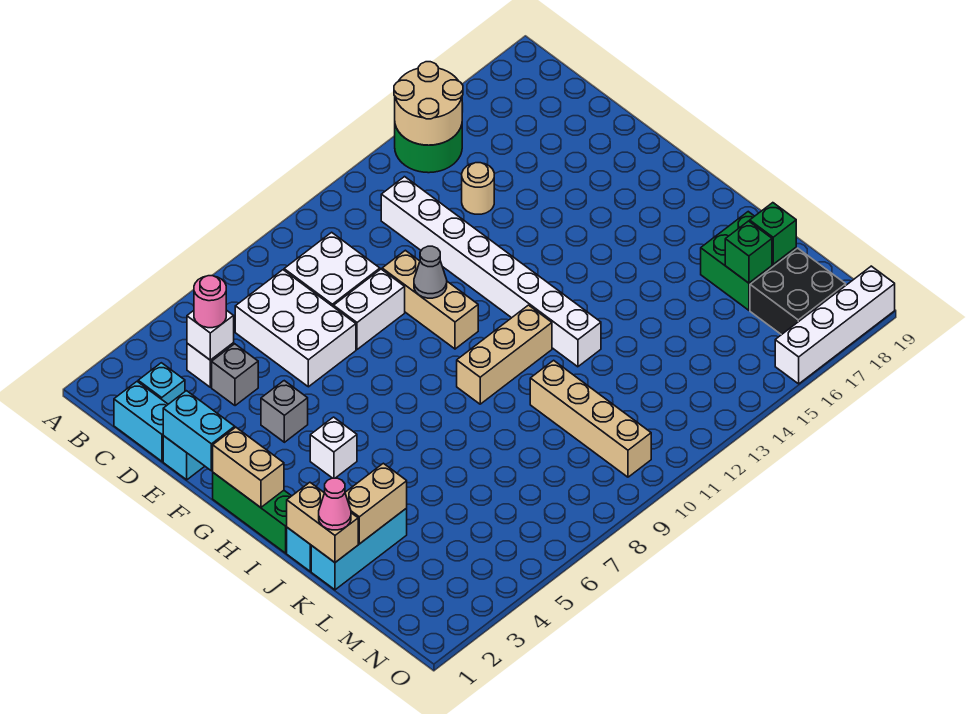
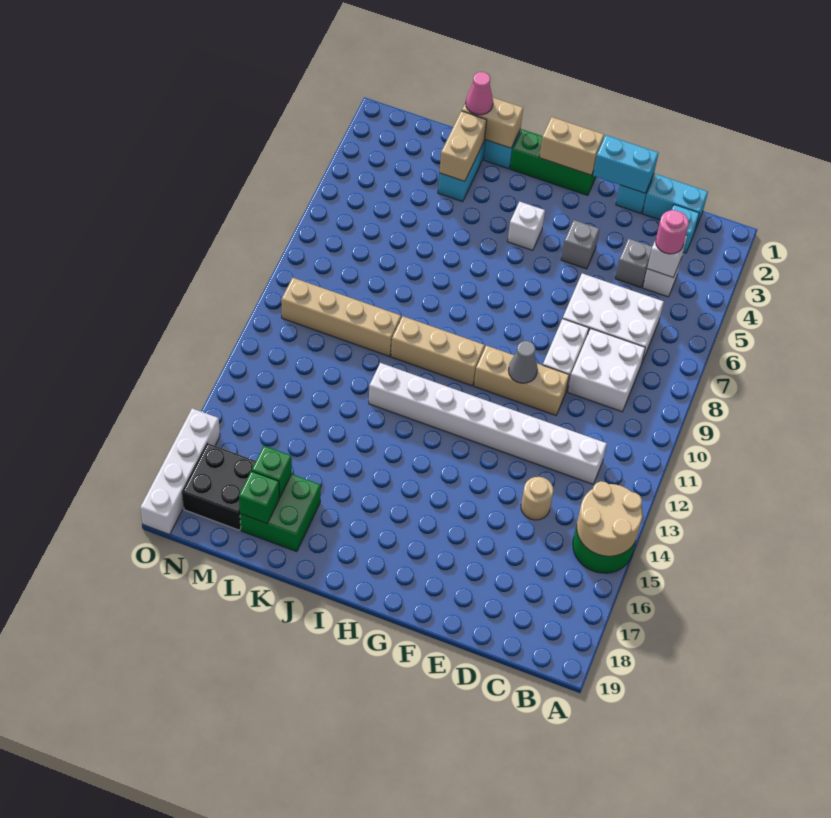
tan 1x3 brick [457,305,552,404] -> tan 1x3 brick turned to [391,316,485,386]

